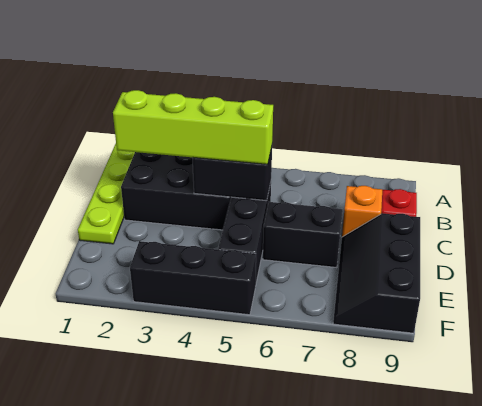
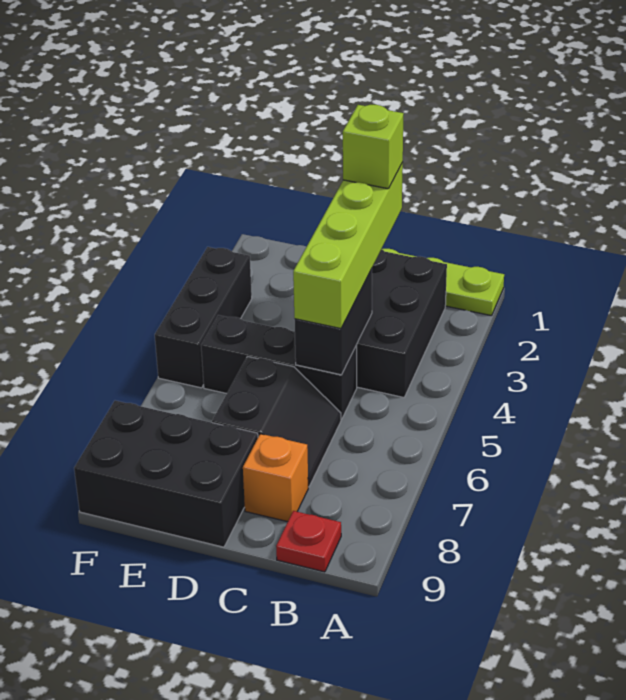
none -> lime 1x1 brick [343,105,404,189]
black 2x3 slope [333,213,420,333] -> black 2x3 brick [74,401,258,547]

